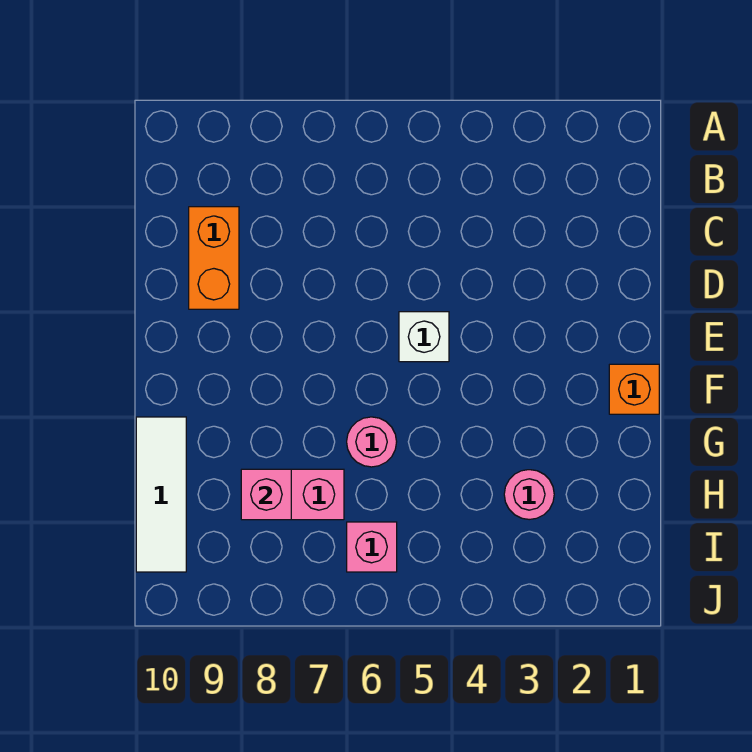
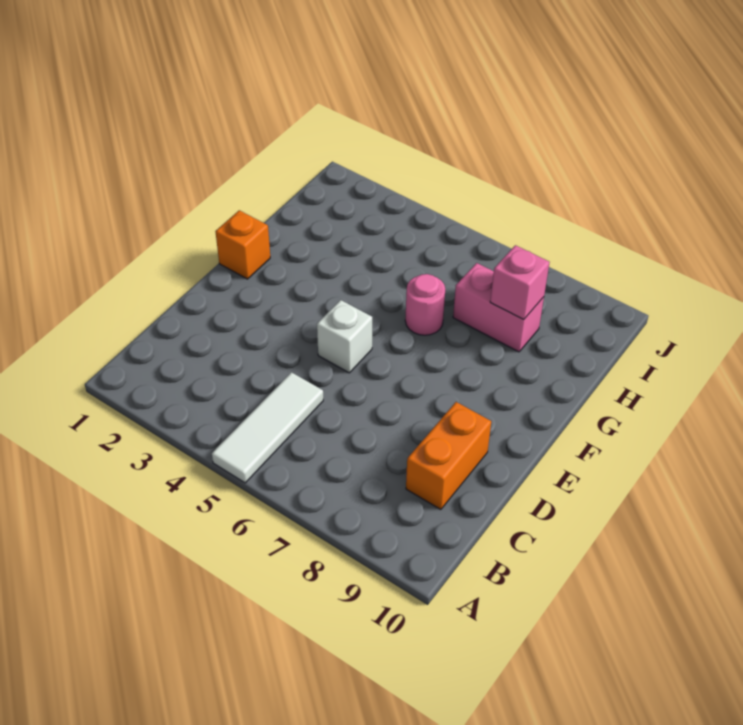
white 1x3 tile [136,417,186,572] -> white 1x3 tile moved to [212,372,323,483]
pink 1x1 round brick [504,470,554,520] -> none
pink 1x1 brick [347,522,397,572] -> none

